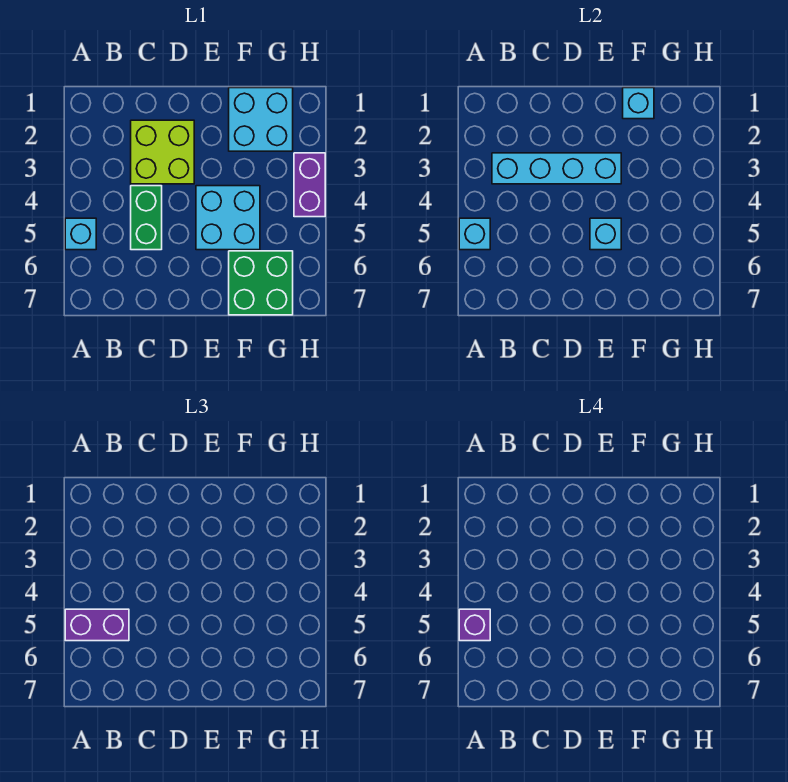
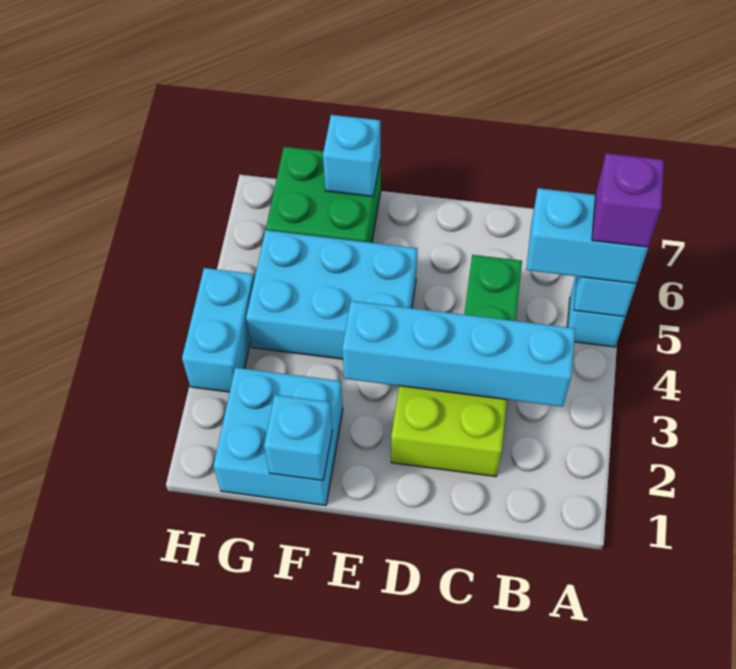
purple 1x2 brick [65,609,129,641] -> cyan 1x2 brick [526,188,648,283]
cyan 2x2 brick [196,186,260,250] -> cyan 2x3 brick [246,230,417,359]
cyan 1x1 brick [590,218,621,250] -> cyan 1x1 brick moved to [323,115,380,197]
purple 1x2 brick [294,153,325,217] -> cyan 1x2 brick [182,268,254,392]

